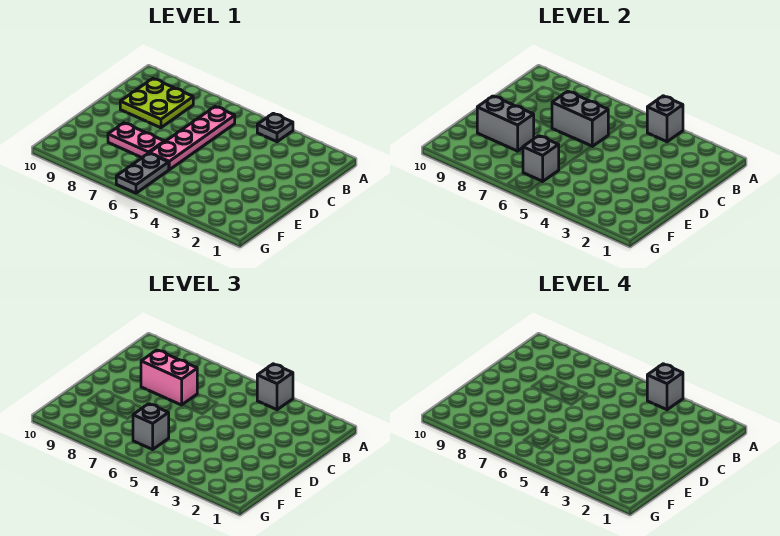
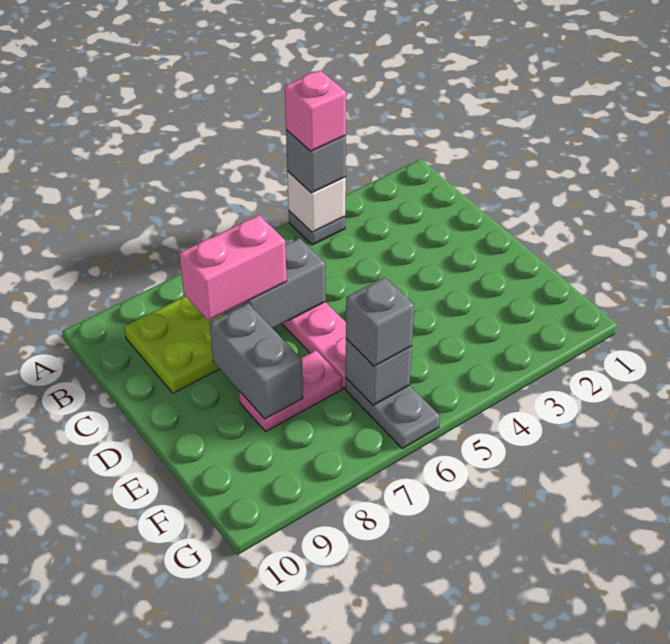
grey 1x1 brick [647,96,683,142] -> white 1x1 brick [287,171,346,232]
grey 1x1 brick [647,364,683,410] -> pink 1x1 brick [285,70,346,151]
grey 1x2 brick [477,96,534,151] -> grey 1x2 brick turned to [210,303,303,419]

